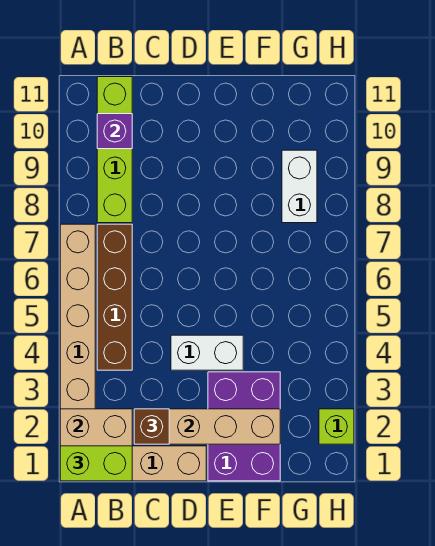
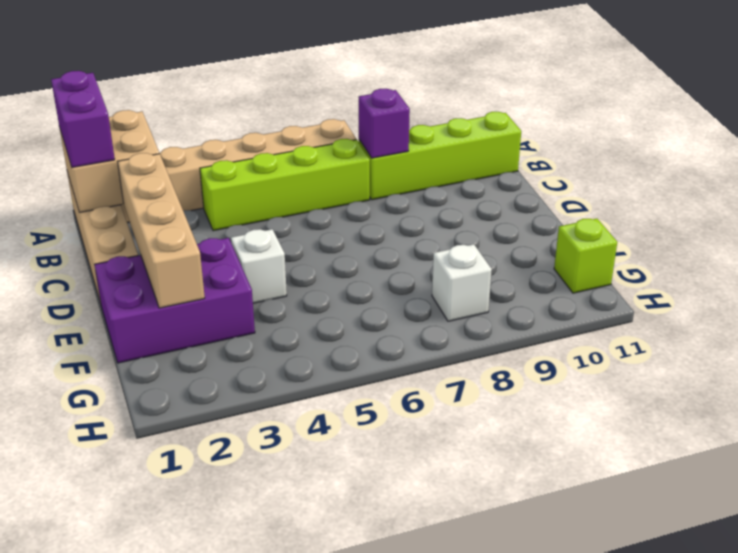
lime 1x2 brick [60,446,132,481] -> purple 1x2 brick [51,71,115,167]
brown 1x4 brick [97,224,132,370] -> lime 1x4 brick [200,139,370,231]
purple 1x1 brick [97,114,132,149] -> purple 1x1 brick moved to [359,89,410,158]
brown 1x1 brick [134,409,169,444] -> none
white 1x2 brick [171,335,243,370] -> white 1x1 brick [231,229,287,303]
white 1x2 brick [282,150,317,223] -> white 1x1 brick [432,244,492,321]
lime 1x1 brick [319,409,354,444] -> lime 1x1 brick moved to [554,219,617,293]

